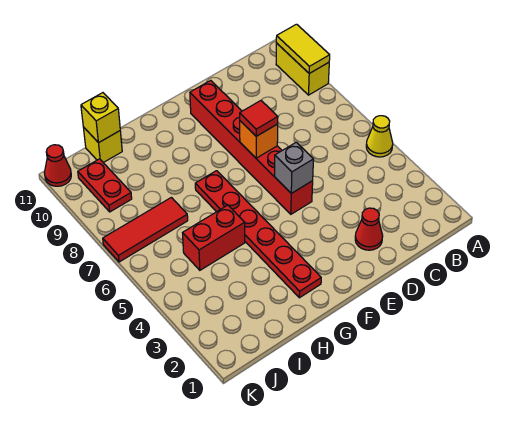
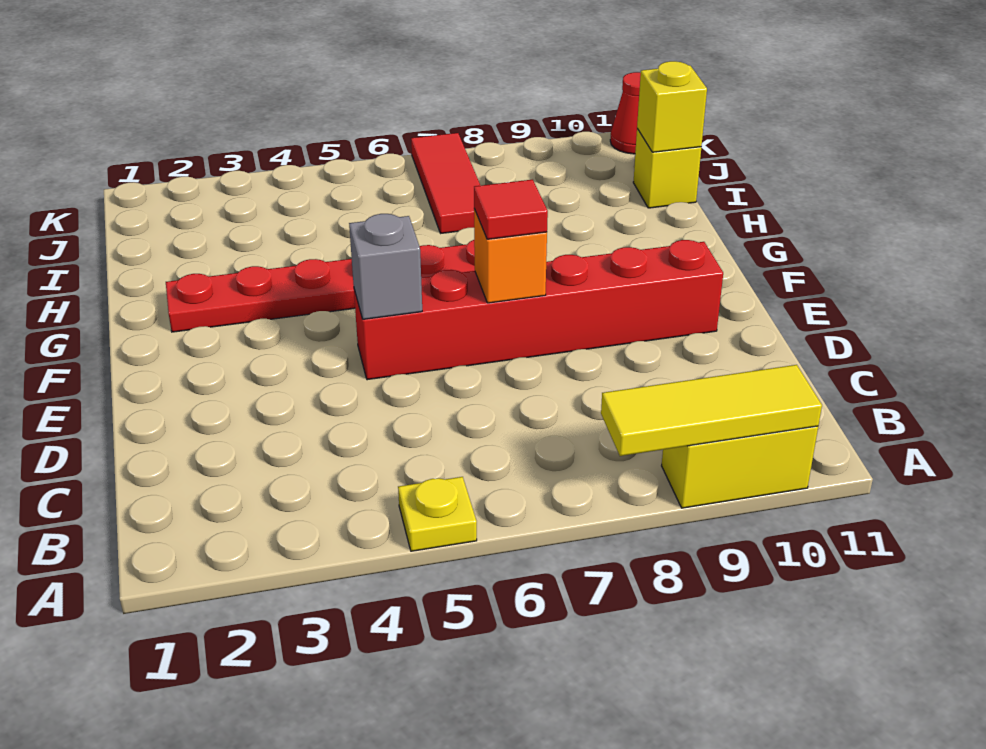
yellow 1x1 cone [366,116,393,157] -> yellow 1x1 plate [398,477,477,551]
yellow 1x2 tile [276,24,330,73] -> yellow 1x3 tile [601,365,822,456]
red 1x1 cone [355,208,383,250] -> none
red 1x2 brick [183,205,245,270] -> none
red 1x2 plate [78,159,132,212] -> none

